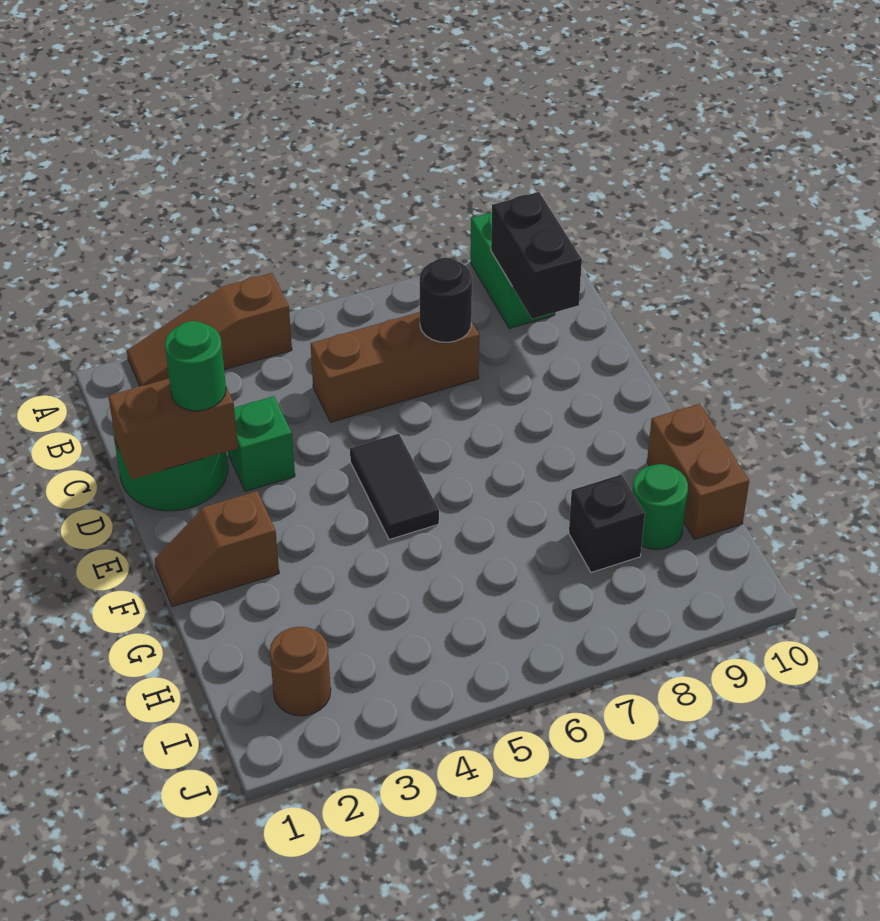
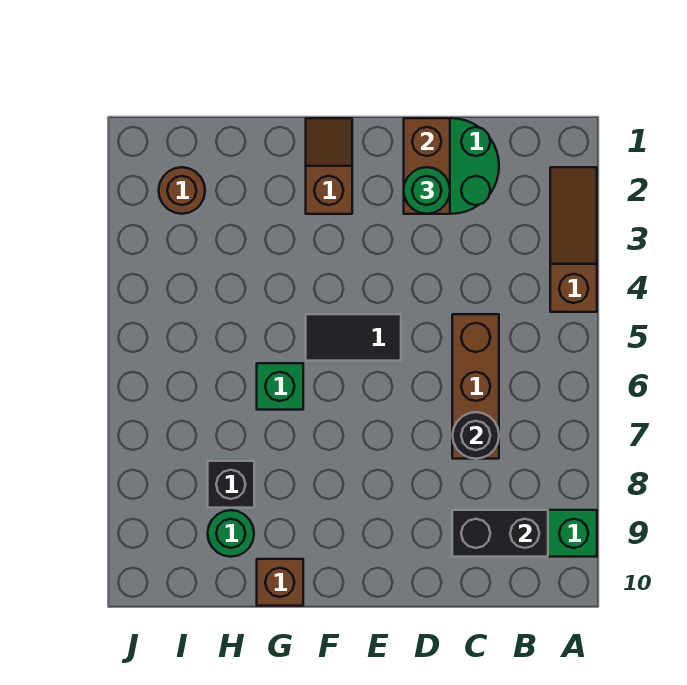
green 1x1 brick [228,396,295,491] -> green 1x1 brick moved to [257,363,303,410]
brown 1x2 brick [647,404,749,539] -> brown 1x1 brick [257,559,303,606]

